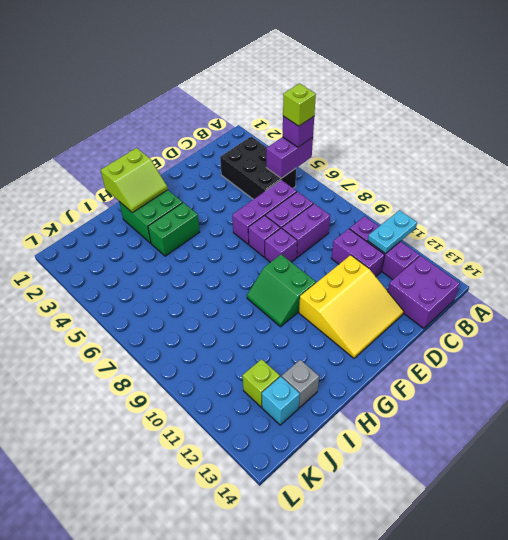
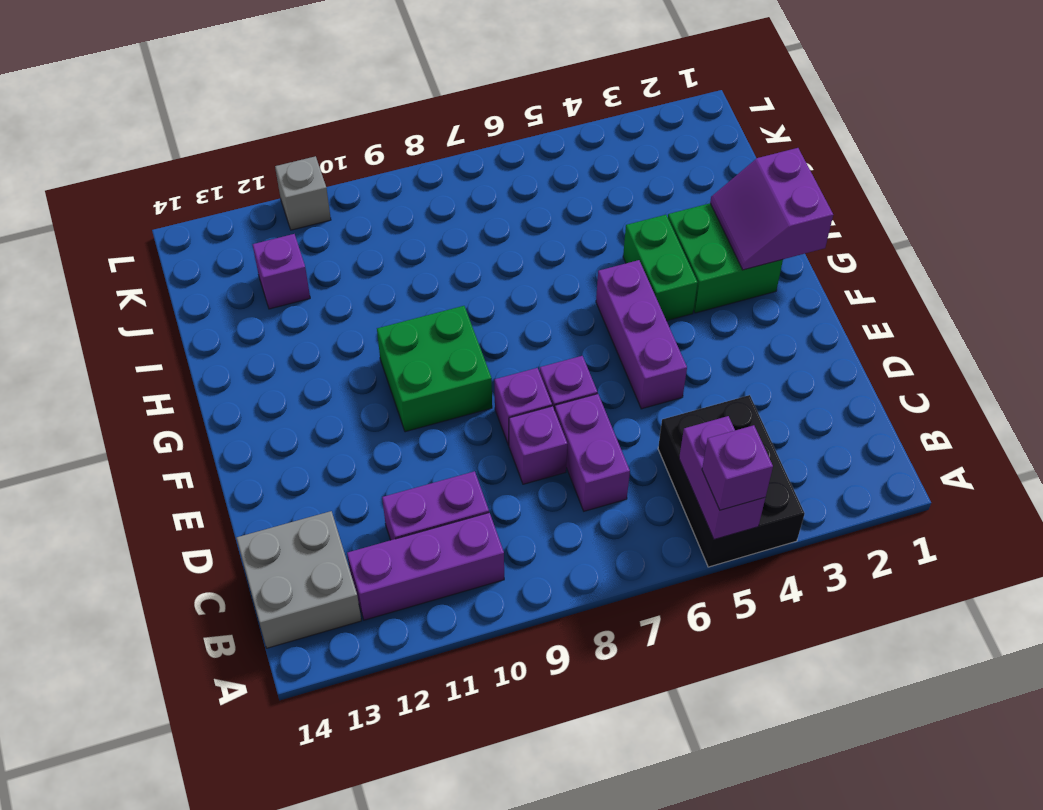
lime 1x1 brick [283,83,316,126] -> none
cyan 1x2 plate [368,210,417,253] -> none
black 2x3 brick [220,137,296,199] -> black 2x3 brick turned to [658,395,805,567]
purple 2x2 brick [388,256,460,329] -> grey 2x2 brick [237,511,361,648]
purple 1x3 brick [232,180,297,244] -> purple 1x3 brick moved to [596,260,687,409]
purple 1x2 brick [282,204,330,257] -> purple 1x1 brick [509,406,567,484]
yellow 3x3 slope [299,255,404,358] -> none
green 2x2 slope [247,254,316,327] -> green 2x2 brick [377,306,492,432]
lime 2x2 slope [101,148,168,213] -> purple 2x2 slope [710,148,833,270]
grey 1x1 brick [282,360,319,408] -> grey 1x1 brick moved to [275,156,331,230]
lime 1x1 brick [243,359,280,407] -> purple 1x1 brick [253,234,310,309]
cyan 1x1 brick [262,377,300,425] -> none

